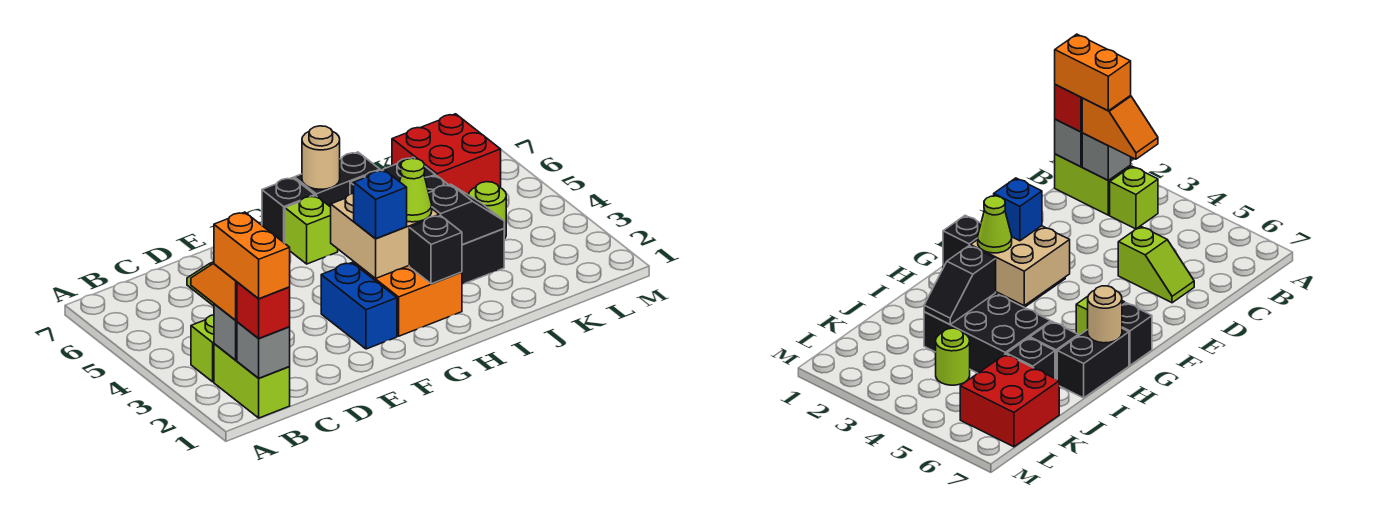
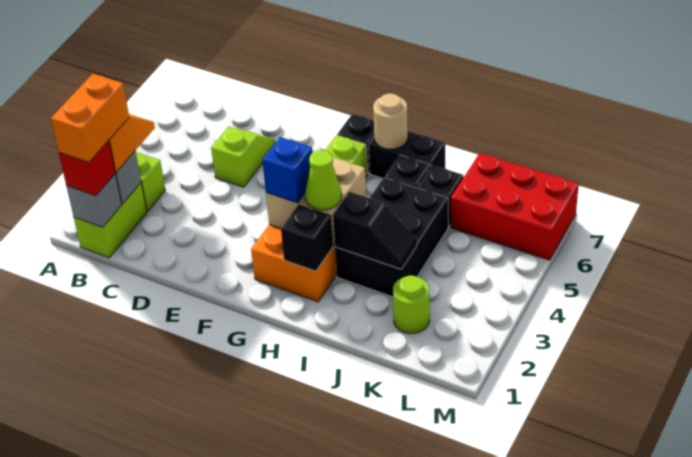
blue 1x2 brick [321,263,397,349] -> none
lime 1x1 round brick [469,182,506,239] -> lime 1x1 round brick moved to [393,275,430,334]
red 2x2 brick [392,114,501,195] -> red 2x3 brick [450,153,579,260]

